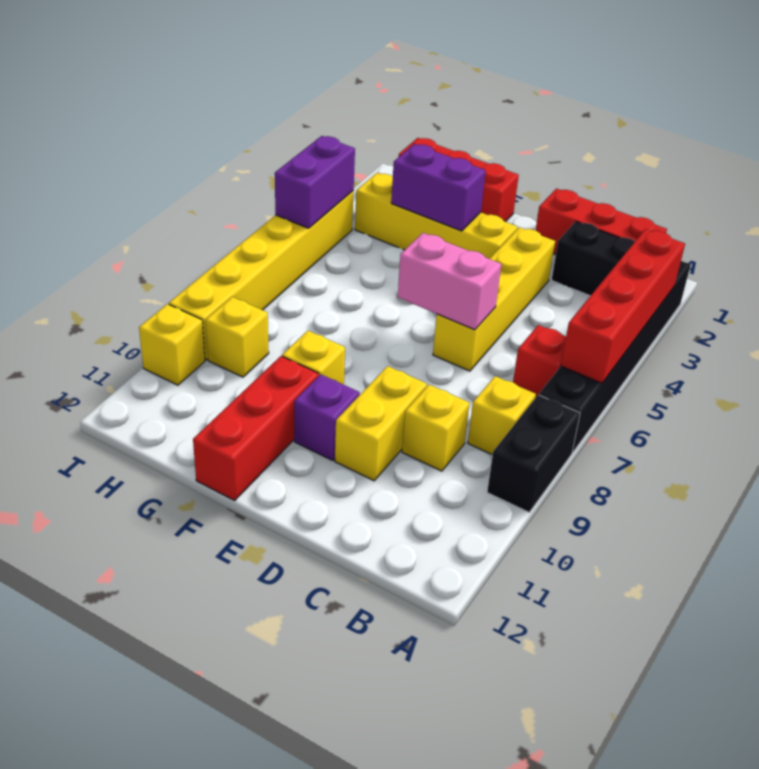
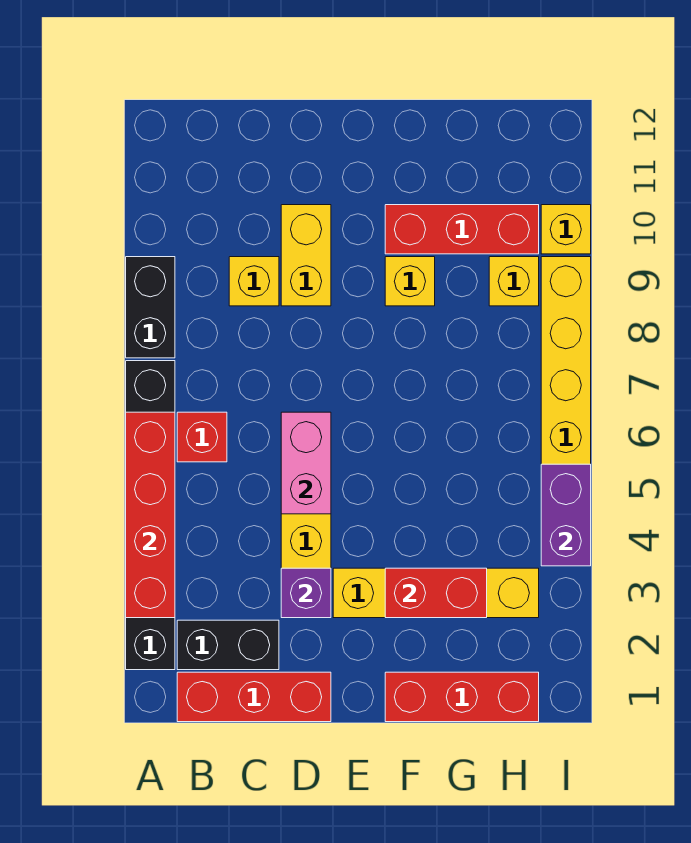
yellow 1x1 brick [468,376,536,455] -> none
pink 1x2 brick [398,233,501,330] -> pink 1x2 brick turned to [281,412,331,514]
purple 1x1 brick [294,374,360,461] -> purple 1x1 brick moved to [281,568,331,618]
purple 1x2 brick [391,144,486,231] -> red 1x2 brick [385,568,487,618]
red 1x3 brick [193,356,319,500] -> red 1x3 brick turned to [385,205,539,254]

